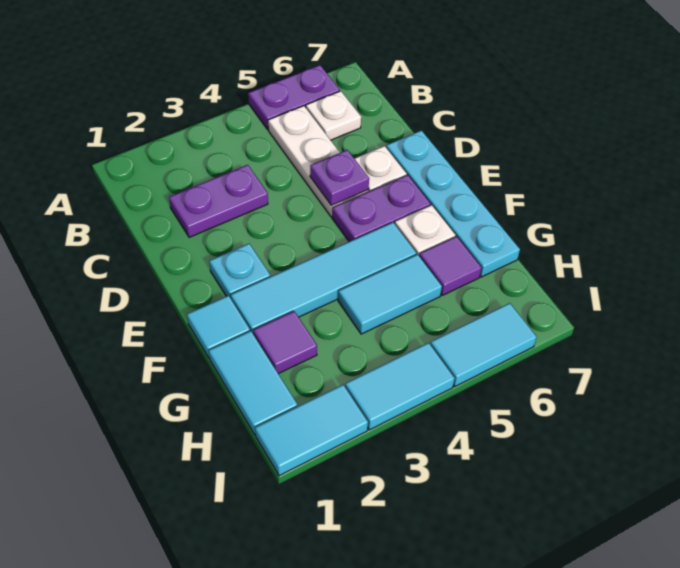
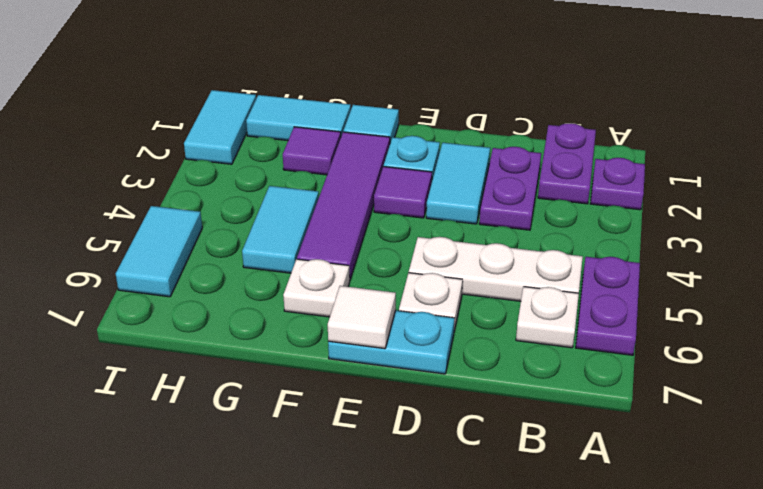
purple 1x1 plate [310,150,369,205] -> purple 1x1 plate moved to [590,158,645,210]
cyan 1x4 plate [386,130,520,277] -> cyan 1x2 plate [328,310,454,374]
purple 1x2 plate [332,175,431,242] -> purple 1x2 plate moved to [538,123,596,204]
none -> white 1x1 tile [328,286,396,349]
cyan 1x4 tile [231,222,416,333] -> purple 1x4 tile [297,132,390,279]
purple 1x1 tile [419,236,481,295] -> purple 1x1 tile moved to [374,166,432,218]
cyan 1x2 tile [345,343,455,430] -> cyan 1x2 tile moved to [426,143,490,224]

